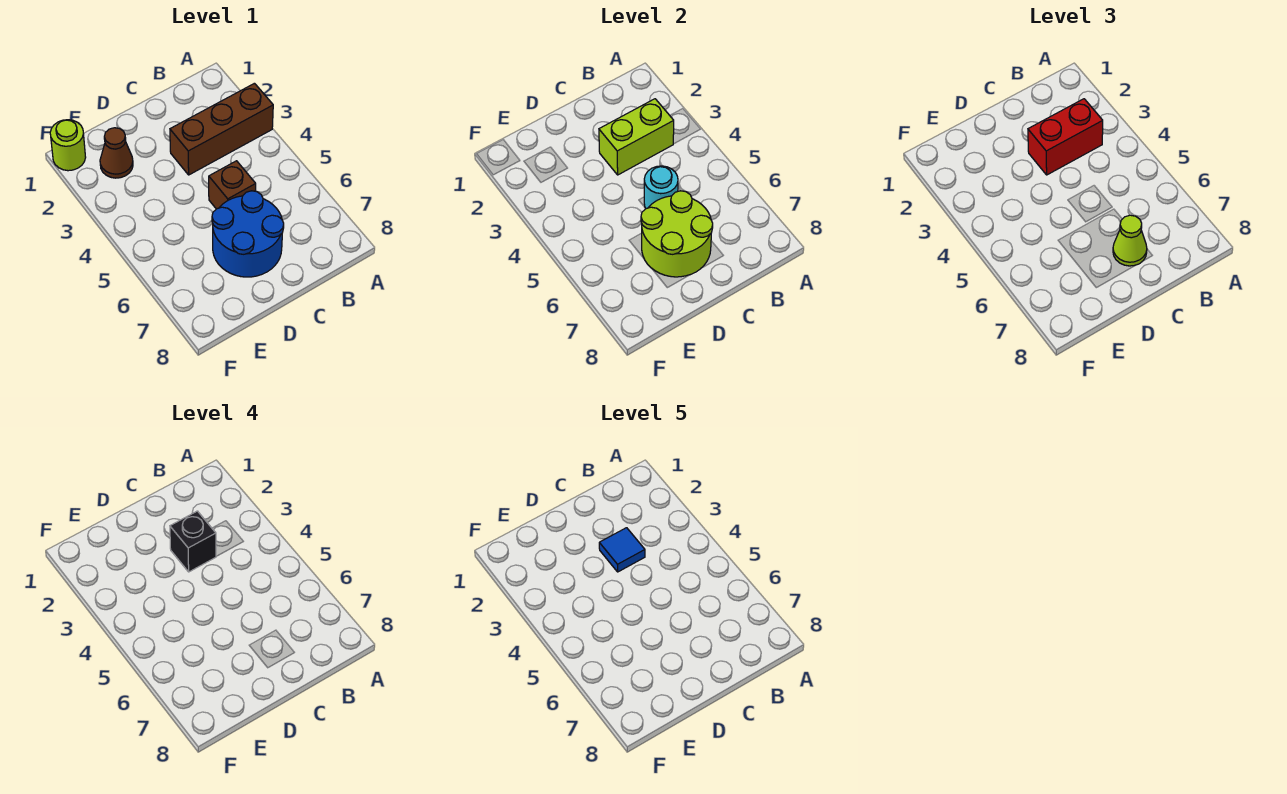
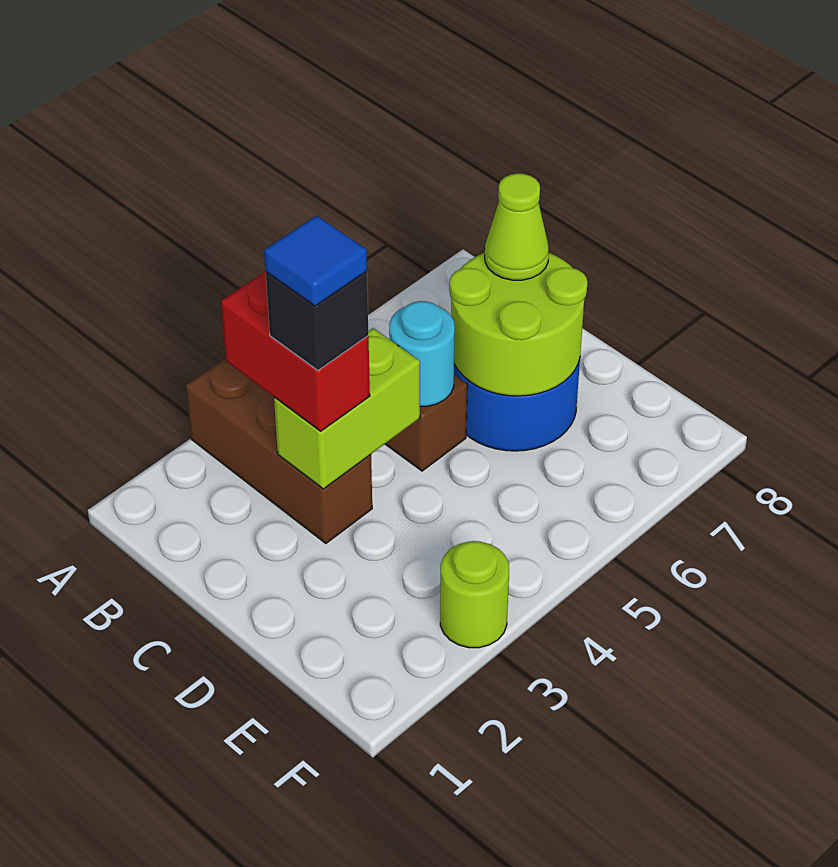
lime 1x2 brick [599,99,674,175] -> lime 1x2 brick turned to [274,328,420,489]
brown 1x1 cone [100,128,133,178] -> none
lime 1x1 round brick [50,120,86,171] -> lime 1x1 round brick moved to [440,541,509,648]

